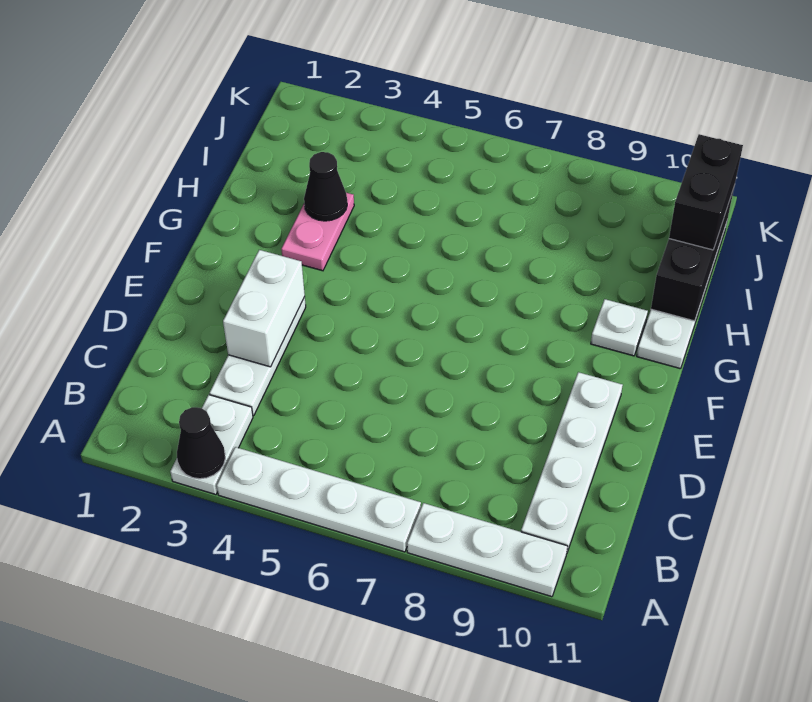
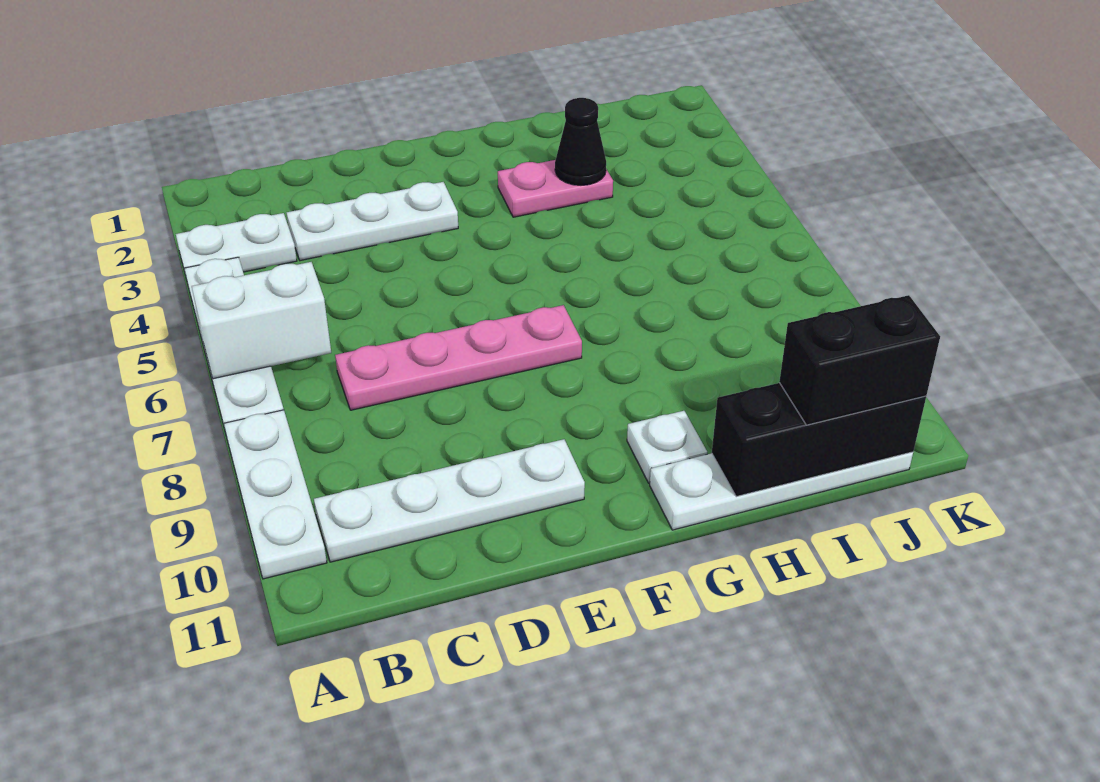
black 1x1 cone [177,407,225,479] -> none
none -> pink 1x4 plate [335,305,582,410]
white 1x2 brick [223,250,305,367] -> white 1x2 brick moved to [192,262,331,379]

